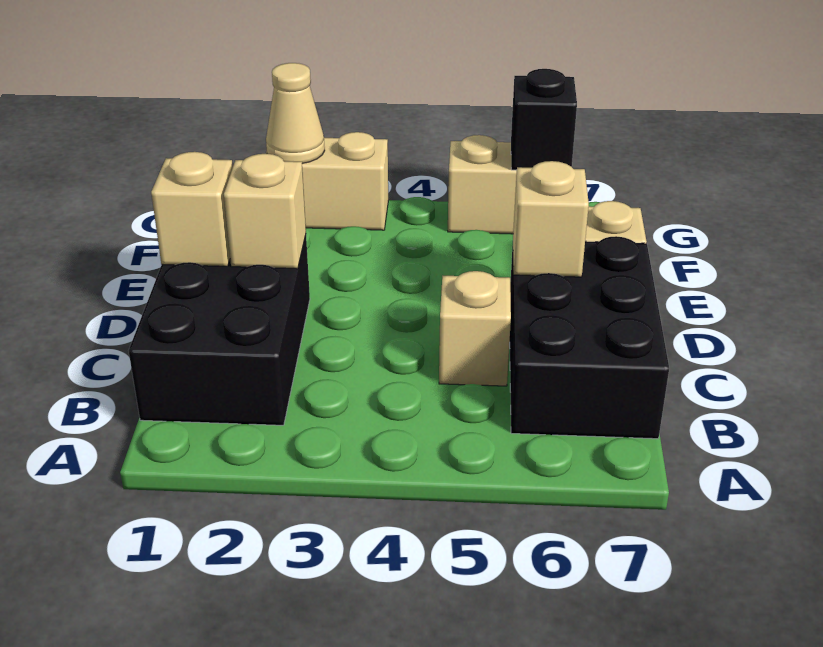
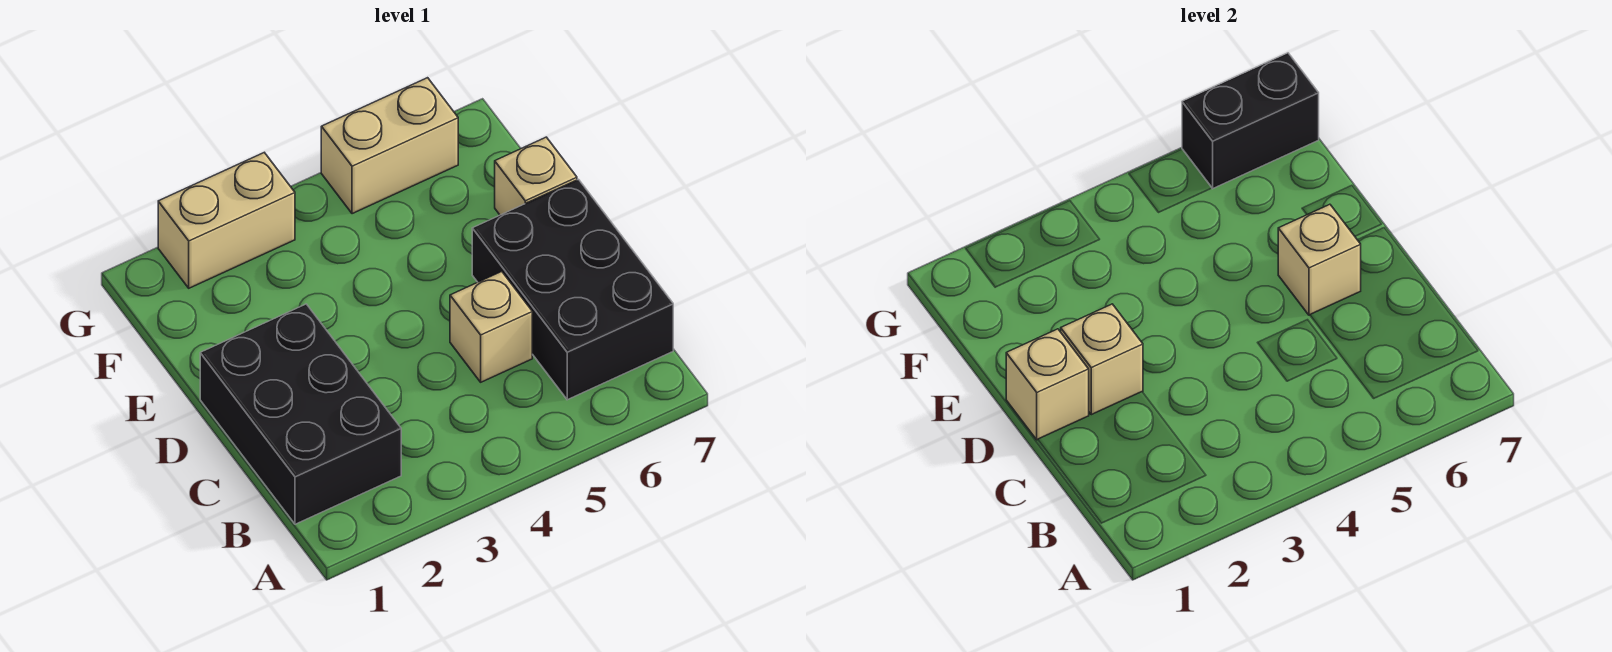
tan 1x1 cone [266,63,325,163] -> none
black 1x1 brick [511,69,577,170] -> black 1x2 brick [1182,53,1319,189]

